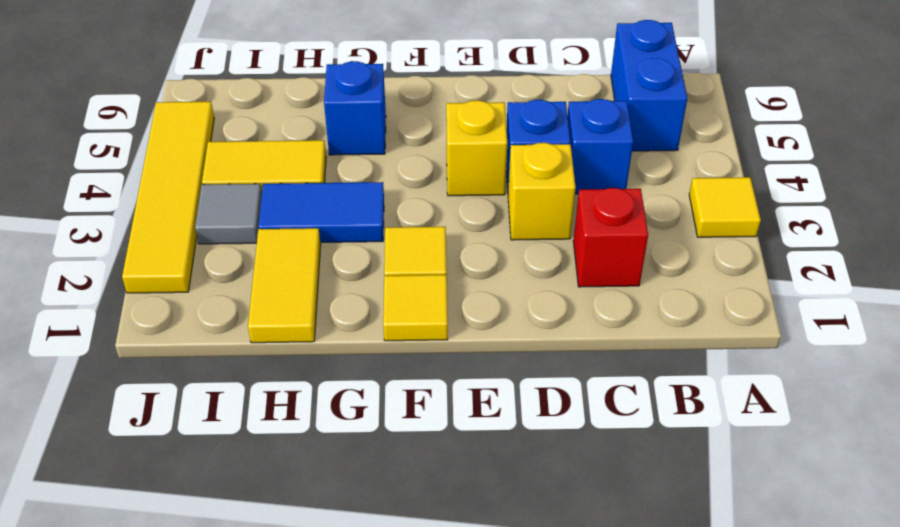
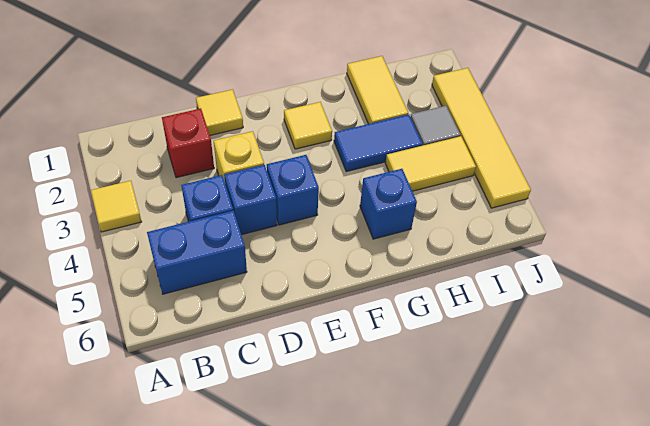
blue 1x2 brick [611,20,687,151] -> blue 1x2 brick turned to [147,211,247,294]
yellow 1x1 brick [446,100,507,196] -> blue 1x1 brick [267,155,319,225]
yellow 1x1 tile [383,275,448,341] -> yellow 1x1 tile moved to [196,89,243,135]

